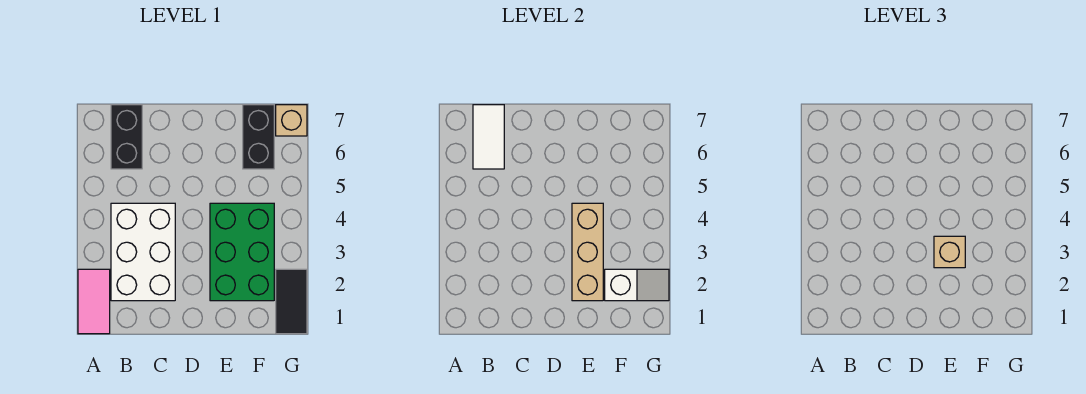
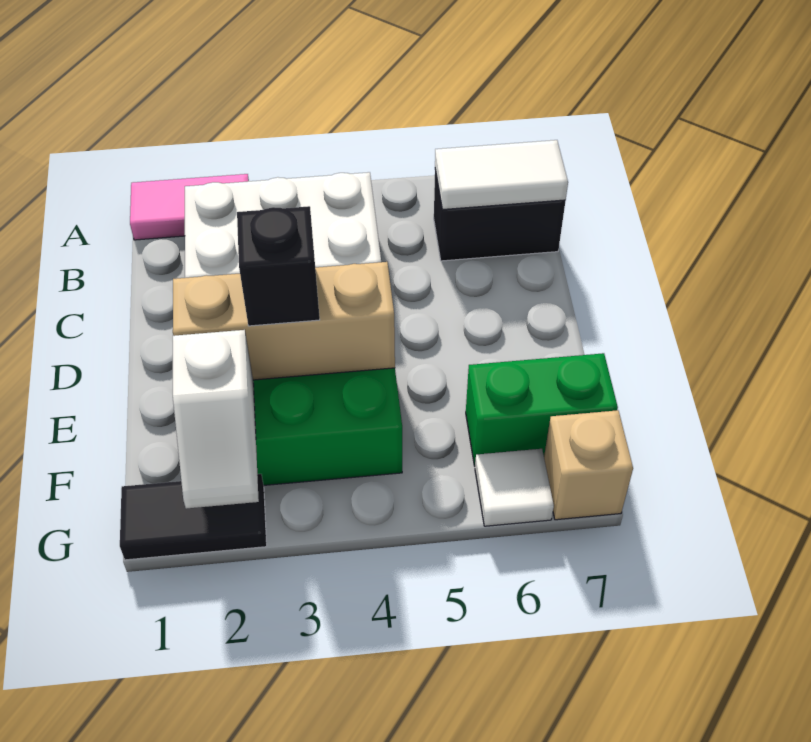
tan 1x1 brick [934,236,965,268] -> black 1x1 brick [237,206,320,326]
black 1x2 brick [243,105,274,169] -> green 1x2 brick [466,353,618,466]
none -> white 1x1 tile [475,449,554,526]

